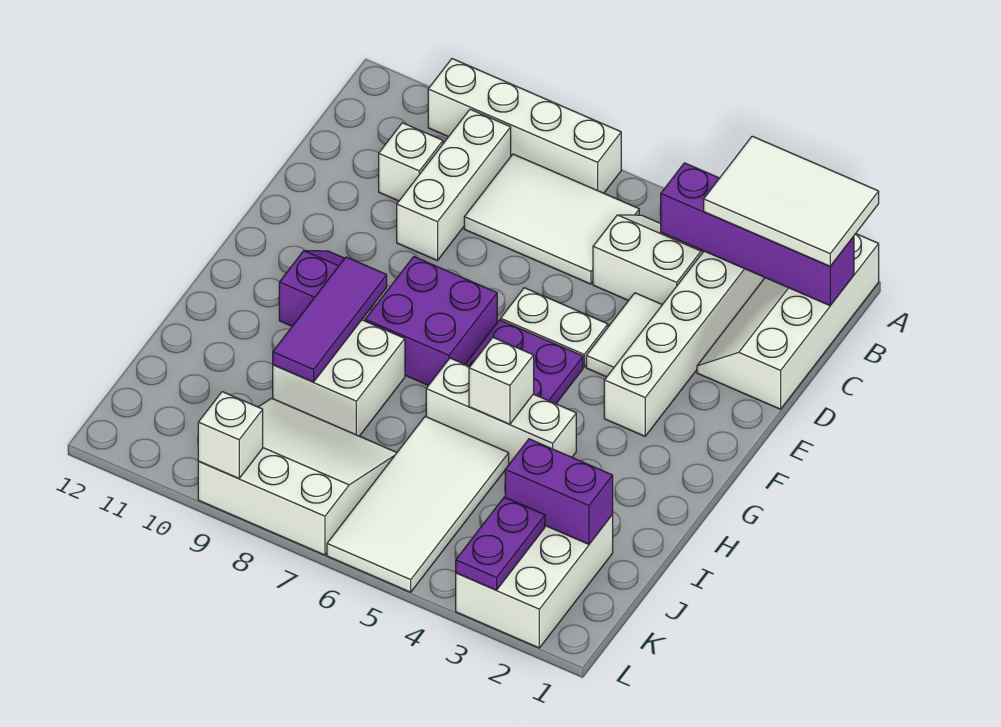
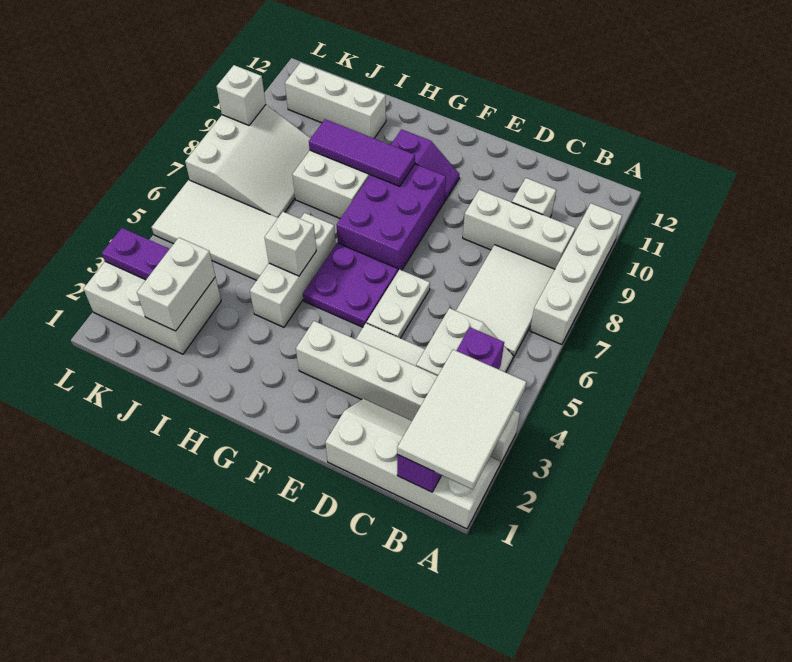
purple 2x2 brick [365,257,497,385] -> purple 2x3 brick [337,164,446,271]
none -> white 1x3 brick [285,62,386,138]
purple 1x2 brick [505,439,613,544] -> white 1x2 brick [137,238,215,331]

